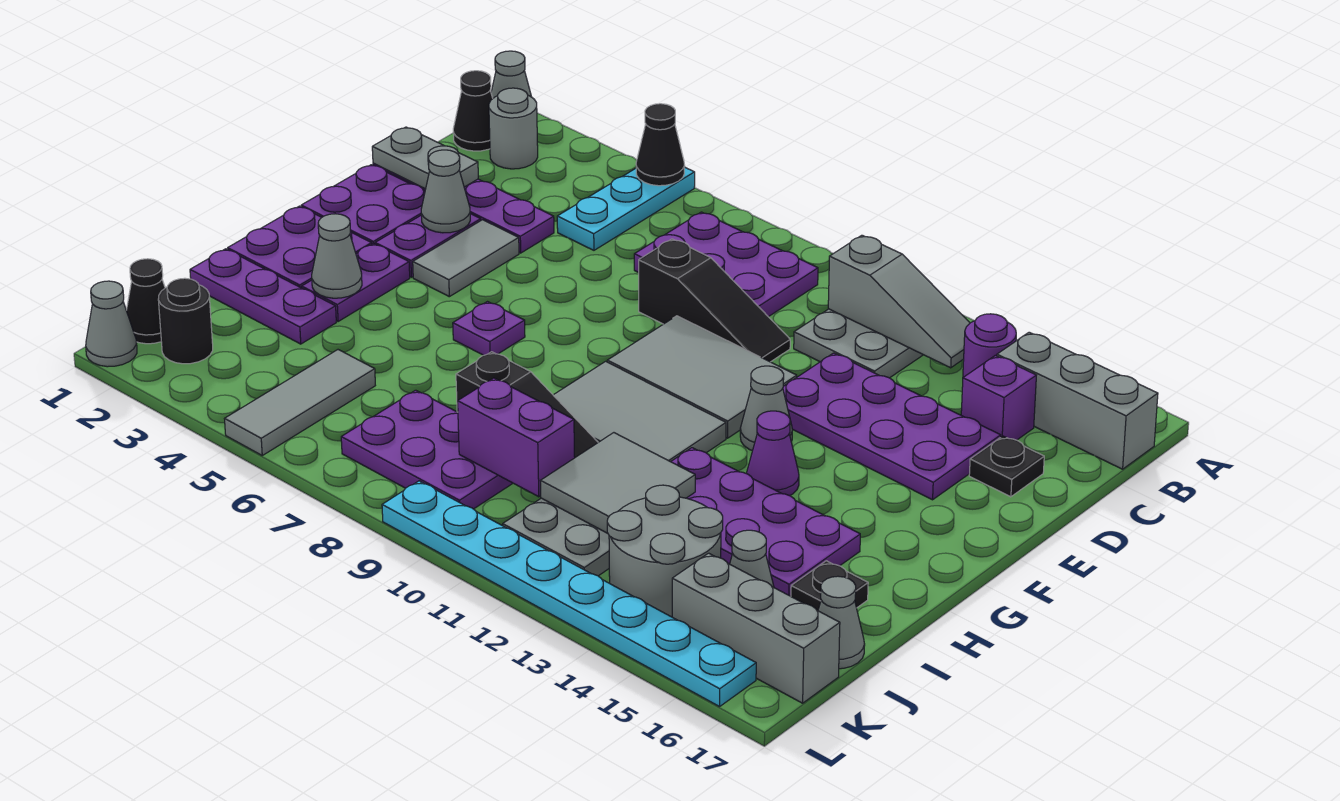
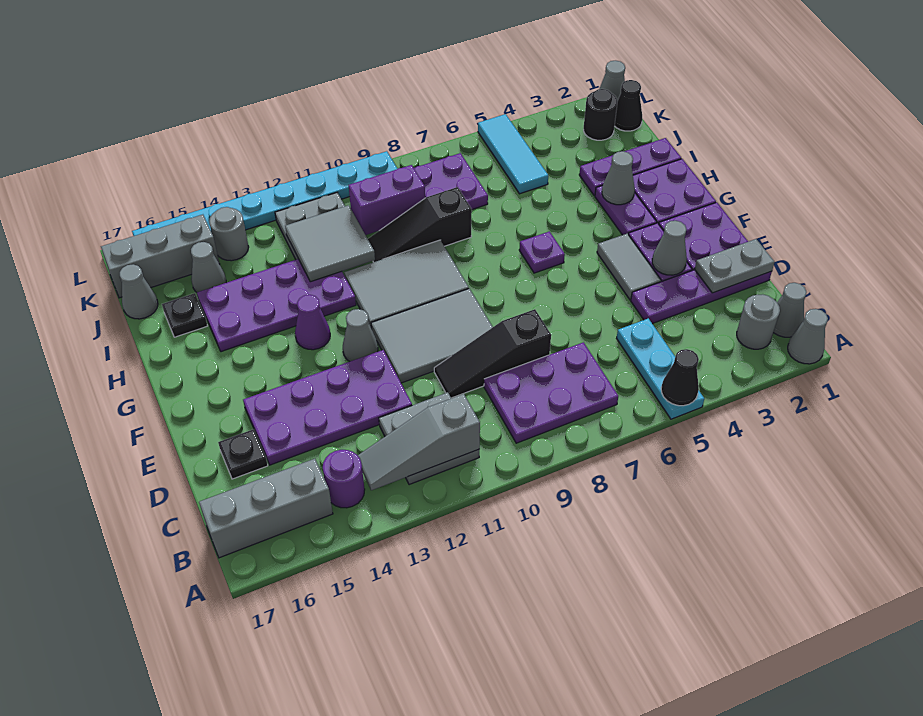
black 1x1 cone [453,71,493,151] -> grey 1x1 cone [773,283,807,337]
purple 1x1 brick [961,355,1036,440] -> none
grey 1x3 tile [225,350,375,455] -> cyan 1x3 tile [478,114,548,194]
grey 2x2 round brick [607,485,723,617] -> grey 1x1 round brick [209,207,249,261]

